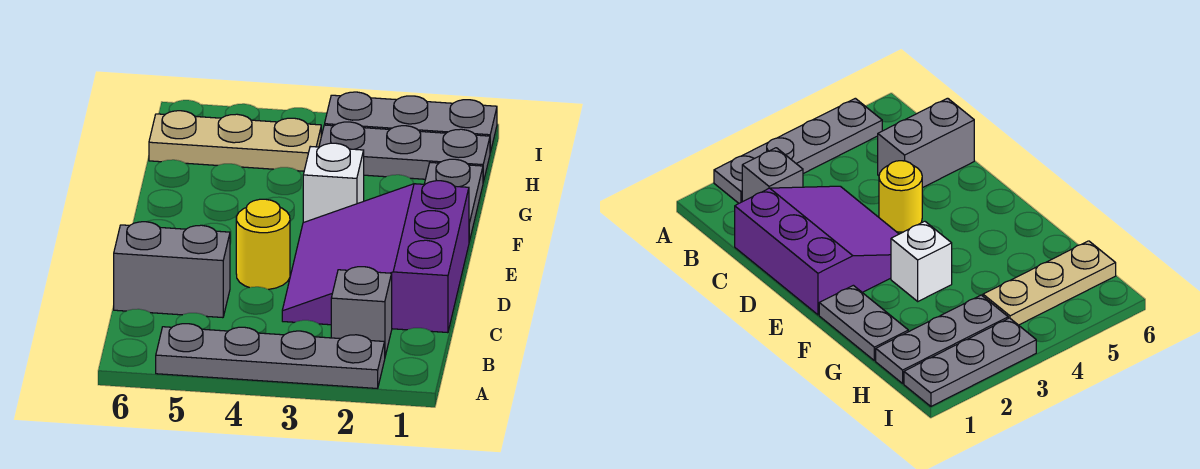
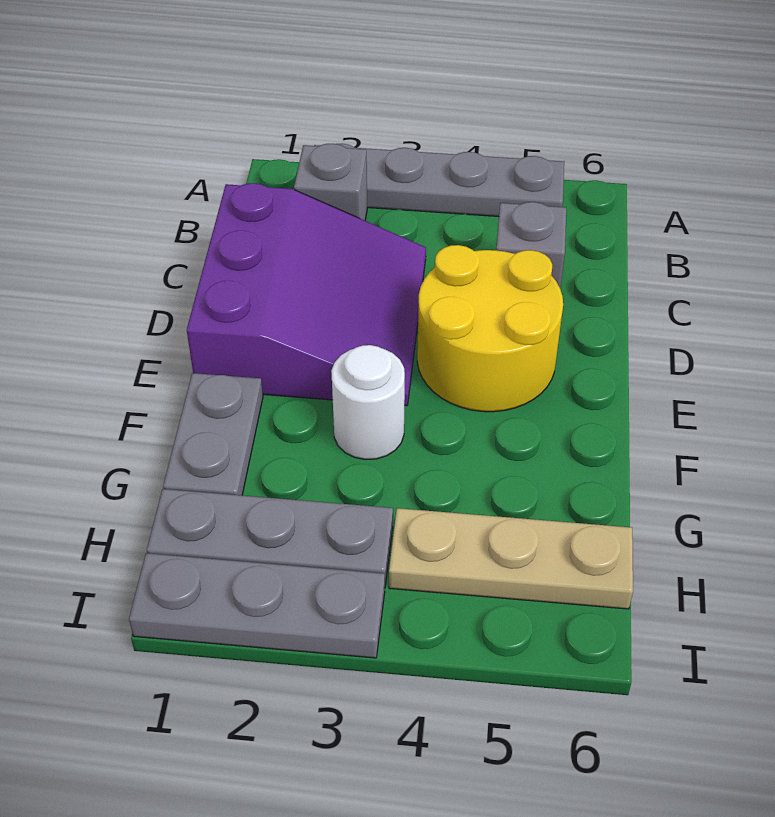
grey 1x2 brick [114,222,230,318] -> grey 1x1 brick [496,202,566,288]
yellow 1x1 round brick [236,199,290,289] -> yellow 2x2 round brick [417,245,563,412]
white 1x1 brick [303,143,364,222] -> white 1x1 round brick [331,345,405,459]

